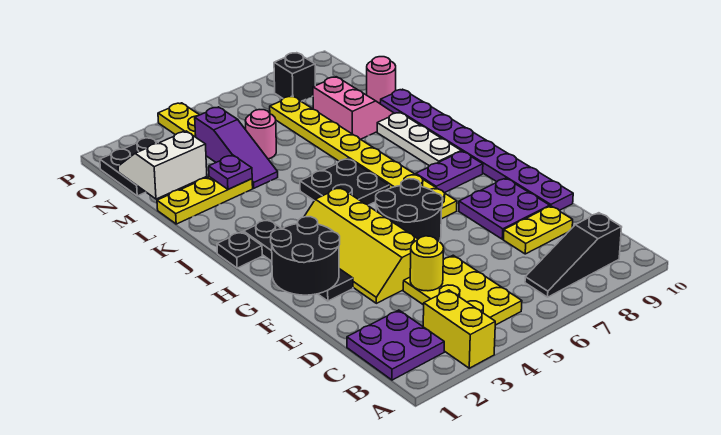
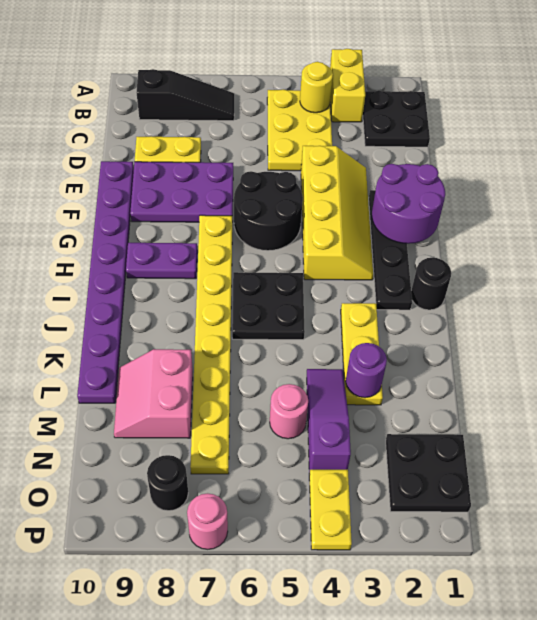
purple 2x2 plate [347,310,444,380] -> black 2x2 plate [363,91,430,147]
yellow 1x1 round brick [410,236,444,291] -> yellow 1x1 round brick moved to [300,62,333,113]
purple 2x2 plate [459,178,550,239] -> purple 2x3 plate [130,162,233,222]
black 2x2 round brick [271,217,340,295] -> purple 2x2 round brick [372,164,445,244]
black 1x1 plate [217,232,262,268] -> black 1x1 round brick [411,258,451,310]
white 1x3 plate [377,112,461,166] -> none
yellow 1x3 plate [157,177,253,224] -> yellow 1x3 plate turned to [341,303,383,405]
purple 1x1 plate [209,155,252,189] -> purple 1x1 round brick [346,343,387,398]
white 2x2 slope [118,131,207,199] -> none
pink 1x1 round brick [367,57,396,103] -> pink 1x1 round brick moved to [187,493,228,549]
black 1x1 brick [274,53,315,101] -> black 1x1 round brick [147,455,188,511]

